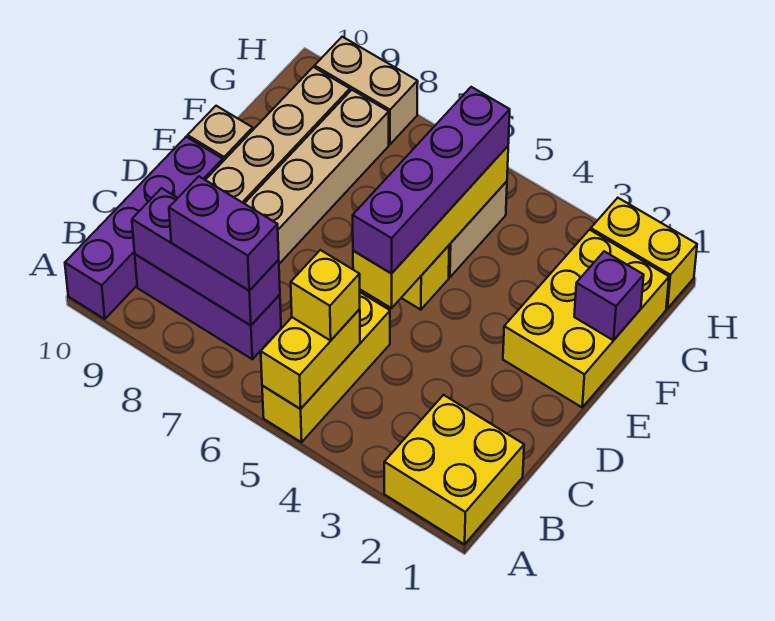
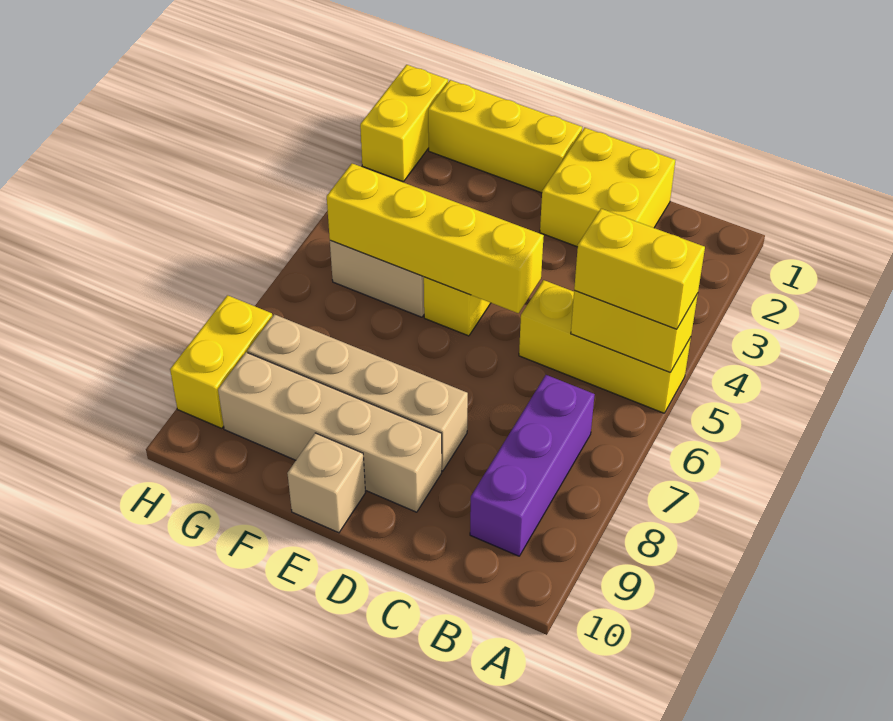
yellow 2x2 brick [384,395,524,544] -> yellow 2x2 brick moved to [540,128,675,247]
purple 1x4 brick [65,137,223,319] -> none
yellow 1x1 brick [291,250,360,341] -> yellow 1x2 brick [574,209,705,329]
purple 1x3 brick [132,188,280,325] -> none
purple 1x2 brick [169,176,279,291] -> none
purple 1x4 brick [353,87,510,274] -> none
yellow 2x3 brick [503,230,669,407] -> yellow 1x3 brick [428,80,582,193]
purple 1x1 brick [574,251,644,340] -> none
tan 1x2 brick [315,37,418,144] -> yellow 1x2 brick [170,295,272,428]

